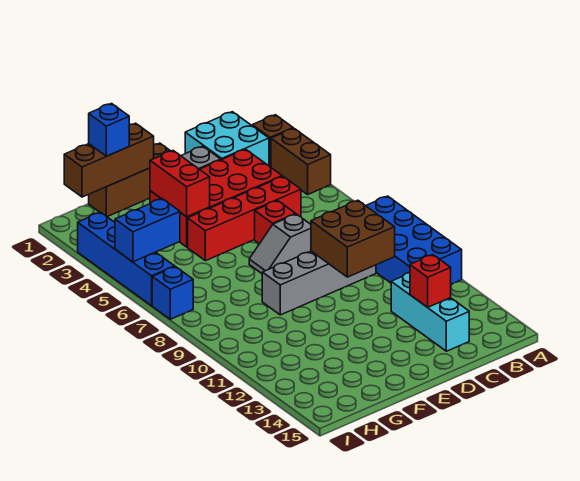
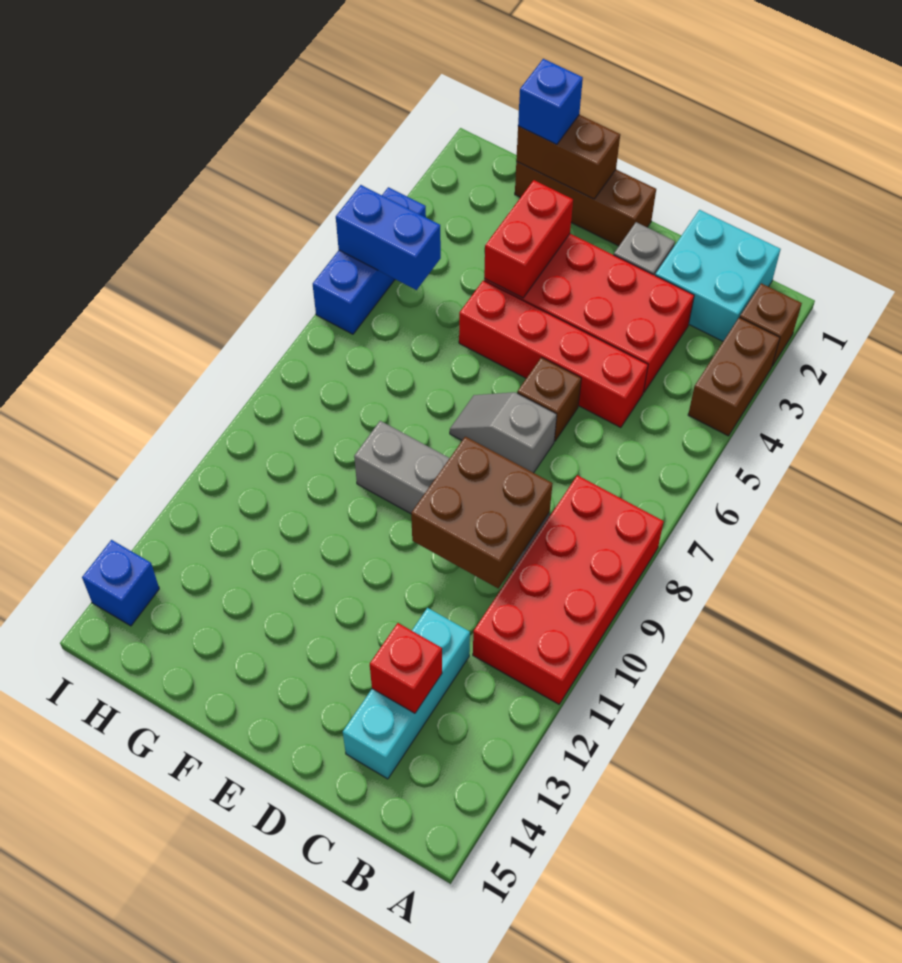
blue 2x4 brick [366,196,462,284] -> red 2x4 brick [473,475,664,704]
red 1x1 brick [255,201,295,244] -> brown 1x1 brick [517,357,581,441]
brown 1x3 brick [64,123,154,197] -> brown 1x2 brick [516,115,620,199]
blue 1x4 brick [78,212,175,306] -> blue 1x3 brick [313,187,426,334]
blue 1x1 brick [152,267,193,319] -> blue 1x1 brick moved to [82,540,159,626]

